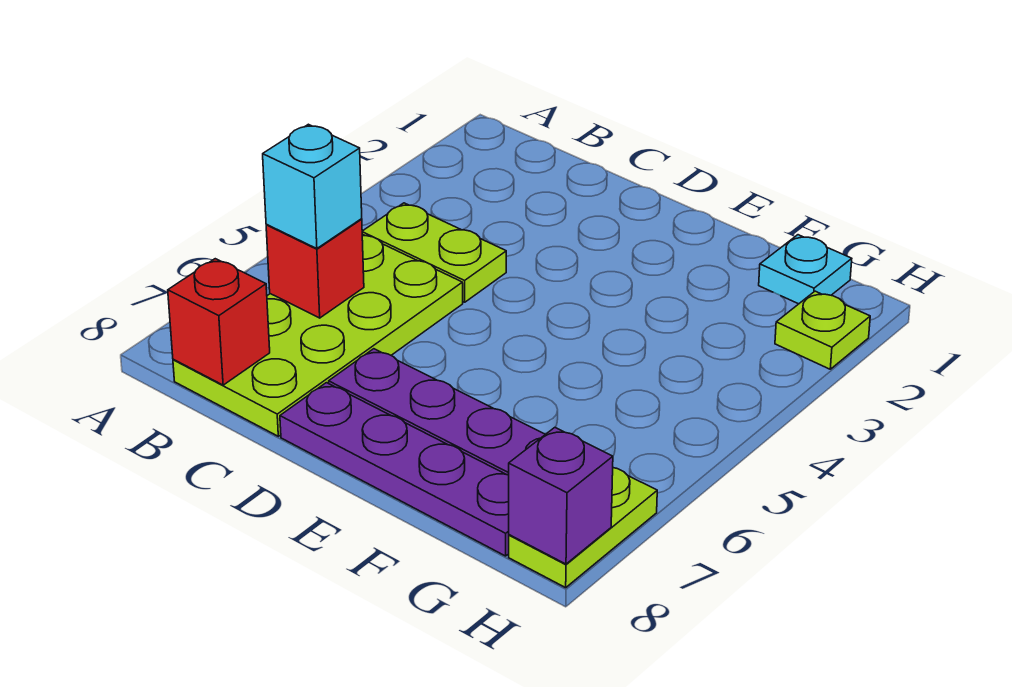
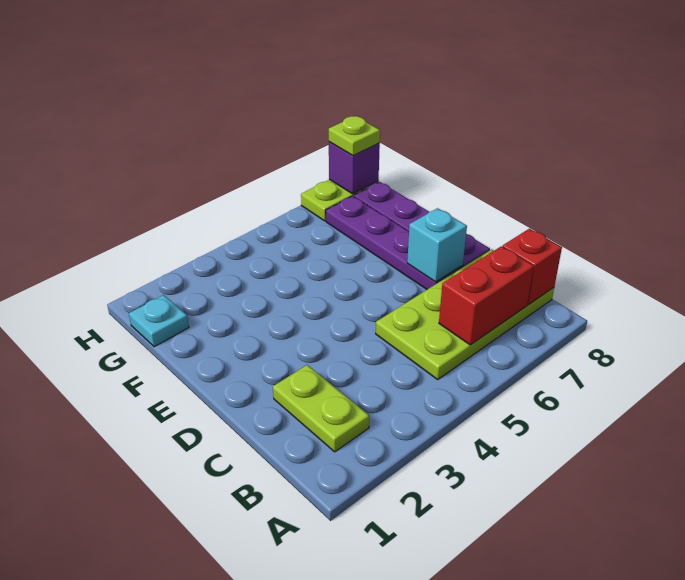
lime 1x2 plate [362,203,506,302] -> lime 1x2 plate moved to [273,365,369,452]
red 1x1 brick [266,219,364,318] -> red 1x2 brick [439,246,534,345]
cyan 1x1 brick [263,124,362,249] -> cyan 1x1 brick moved to [407,208,467,282]
lime 1x1 plate [775,291,870,369] -> lime 1x1 plate moved to [329,116,380,156]

